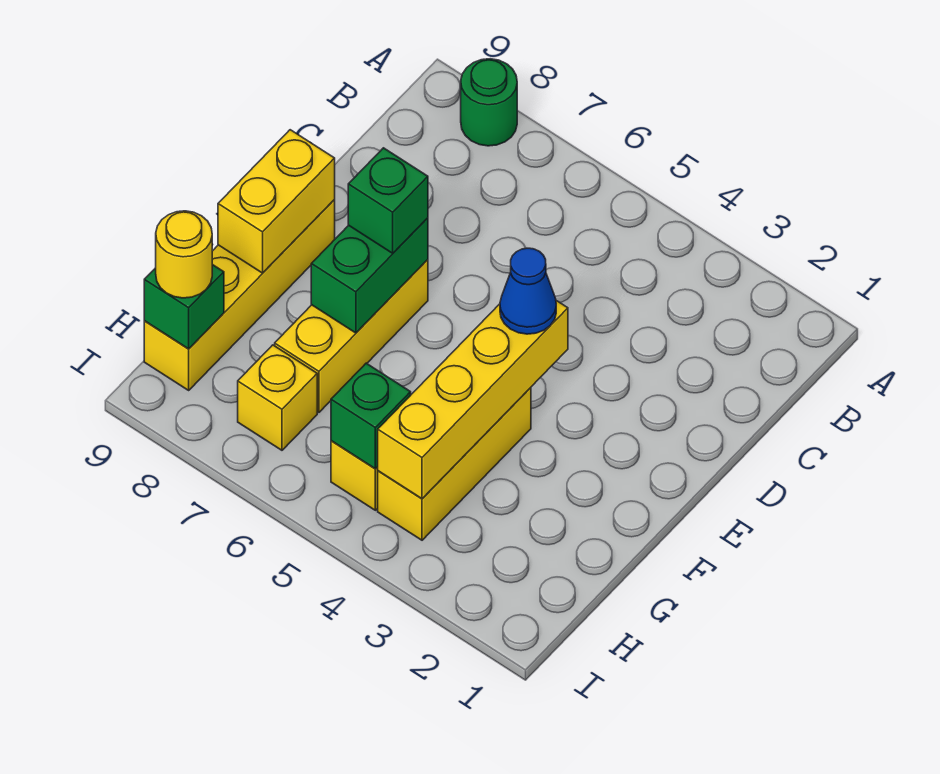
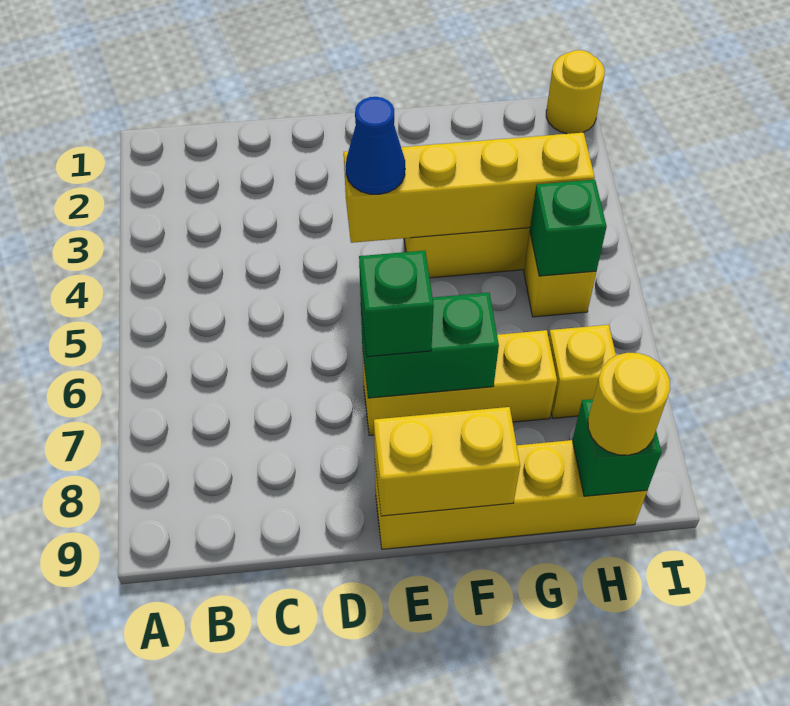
green 1x1 round brick [461,59,517,146] -> none
none -> yellow 1x1 round brick [546,50,605,134]

